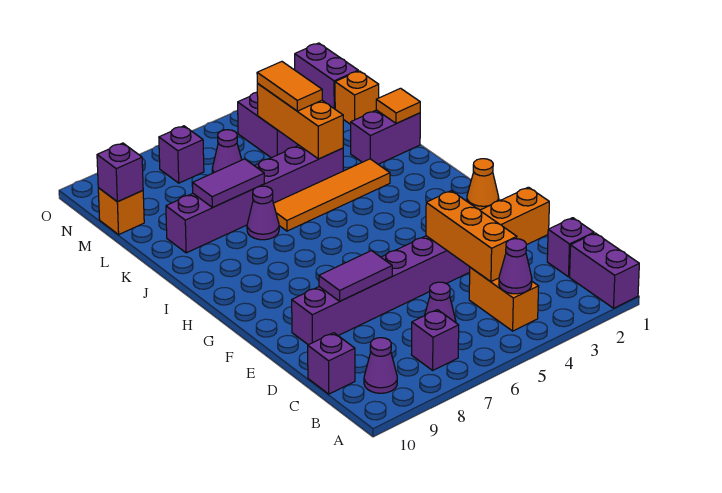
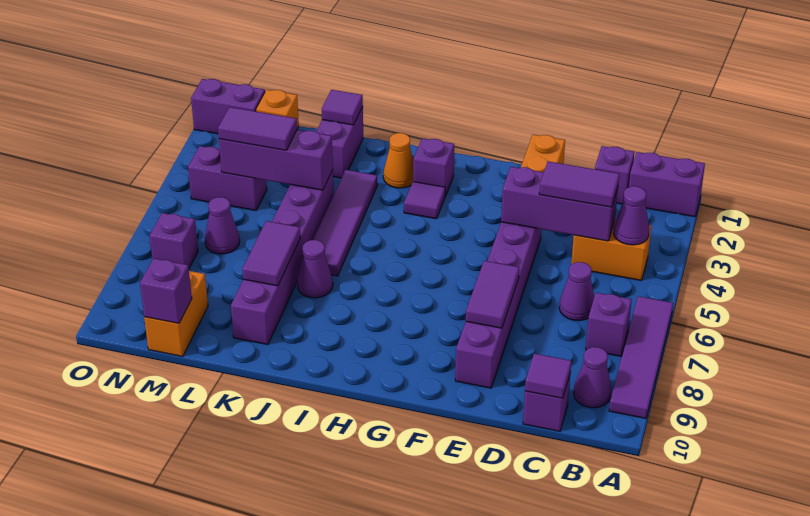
none -> purple 1x4 tile [609,296,673,418]
orange 1x3 brick [426,191,517,282] -> purple 1x3 brick [501,167,618,241]
none -> purple 1x2 tile [539,161,619,207]
none -> purple 1x1 tile [525,354,571,398]
orange 1x1 cone [467,159,499,210] -> orange 1x1 cone moved to [383,133,413,188]
none -> purple 1x1 brick [413,138,454,196]
none -> purple 1x1 tile [404,182,445,219]
orange 1x4 tile [273,159,390,231] -> purple 1x4 tile [313,170,378,276]
orange 1x1 tile [376,88,420,124] -> purple 1x1 tile [322,90,363,125]
orange 1x3 brick [257,84,343,159] -> purple 1x3 brick [219,130,333,190]
orange 1x2 tile [257,62,322,111] -> purple 1x2 tile [218,107,297,150]
orange 1x1 brick [98,188,144,234] -> orange 1x2 brick [144,271,208,356]

